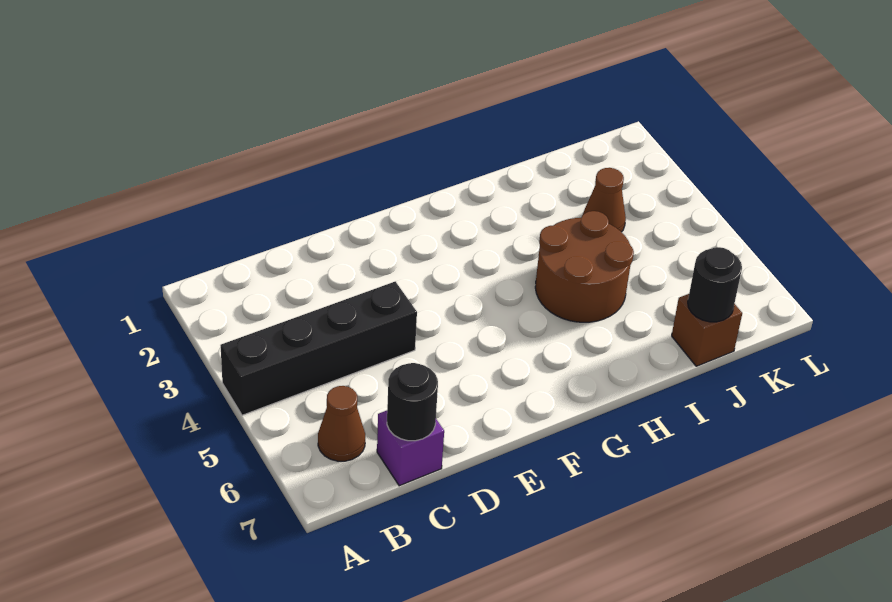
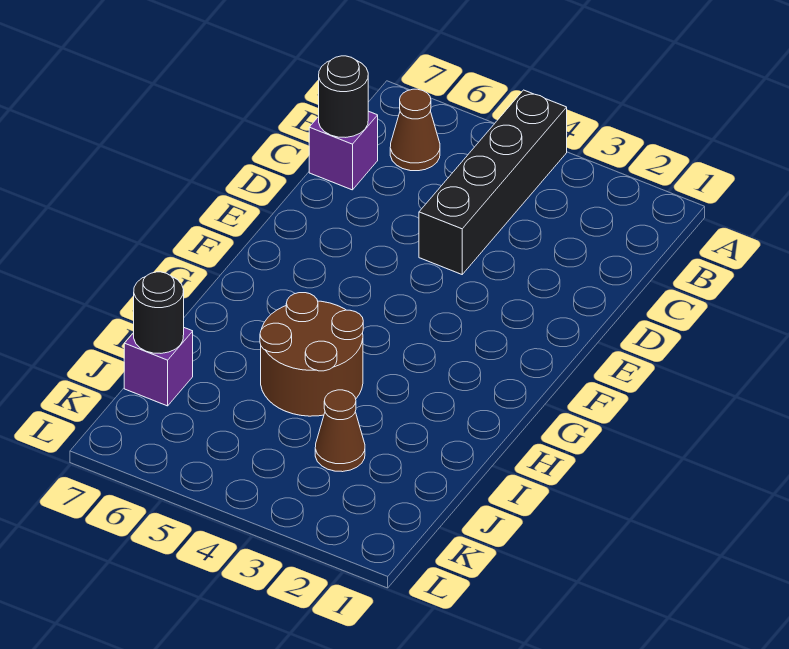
brown 1x1 brick [672,294,742,366] -> purple 1x1 brick [124,328,193,406]

